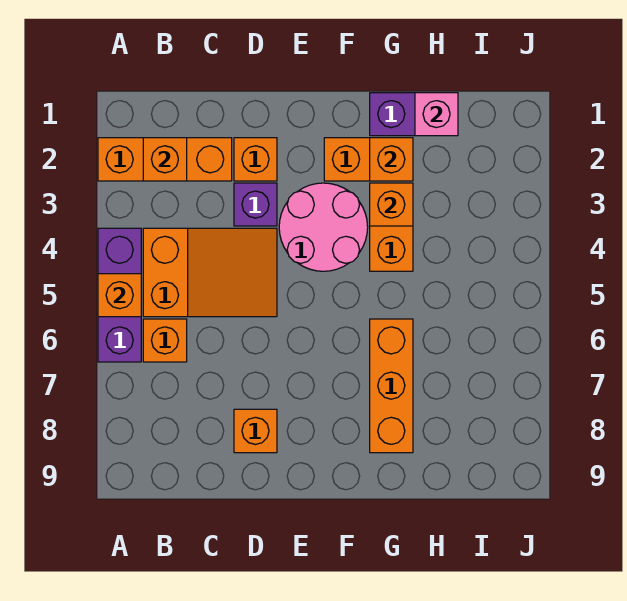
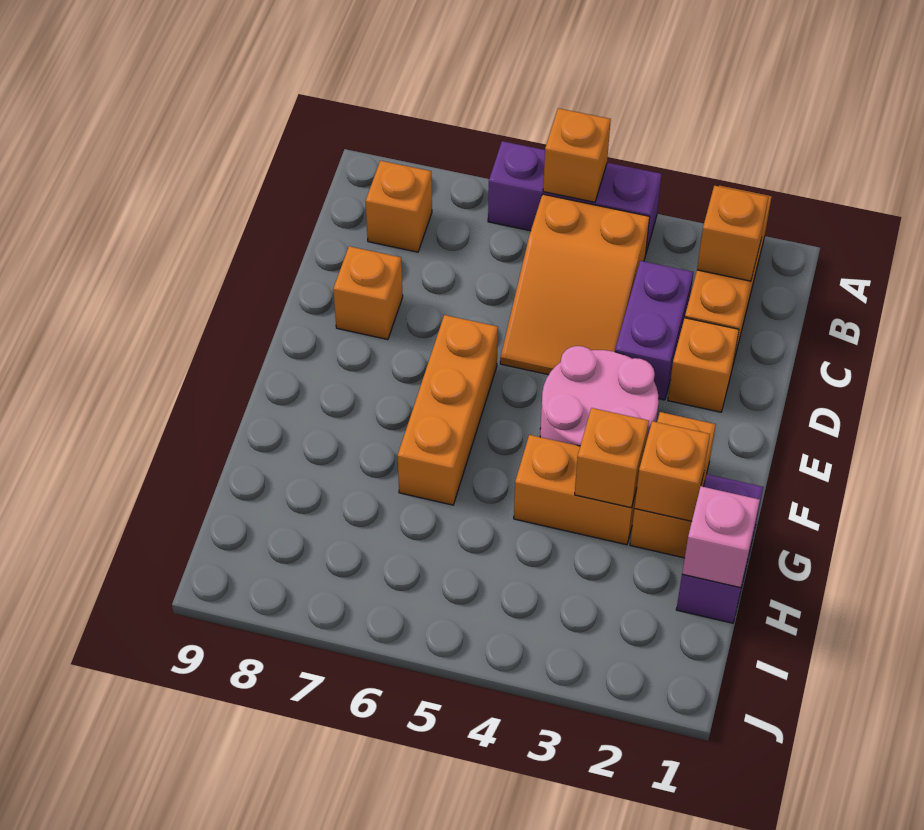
orange 1x1 brick [143,319,187,362] -> orange 1x1 brick moved to [366,161,432,252]
purple 1x1 brick [234,183,277,226] -> purple 1x2 brick [615,261,694,400]
orange 1x3 brick [370,319,413,453] -> orange 1x3 brick turned to [398,315,498,505]

